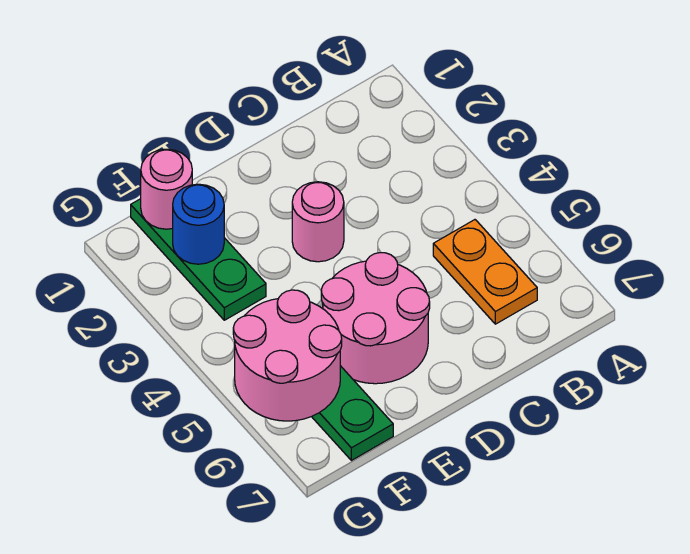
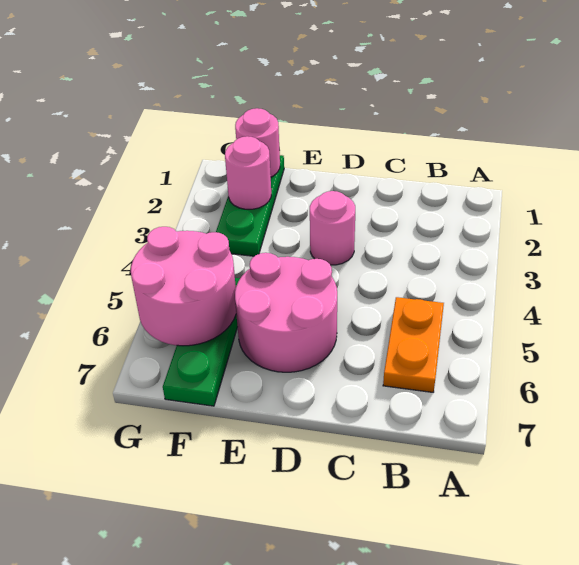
blue 1x1 round brick [173,184,224,264] -> pink 1x1 round brick [225,136,271,209]

